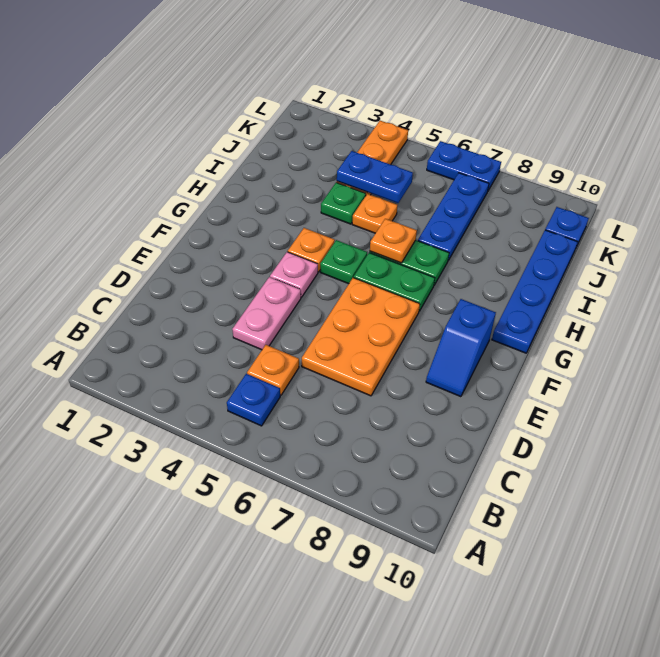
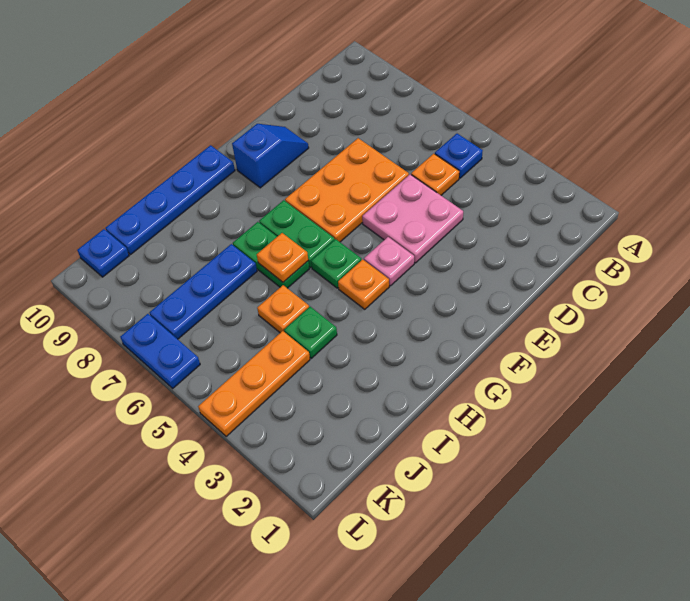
pink 1x2 plate [232,277,301,350] -> pink 2x2 plate [362,174,463,263]
blue 1x2 plate [337,151,413,203] -> none

